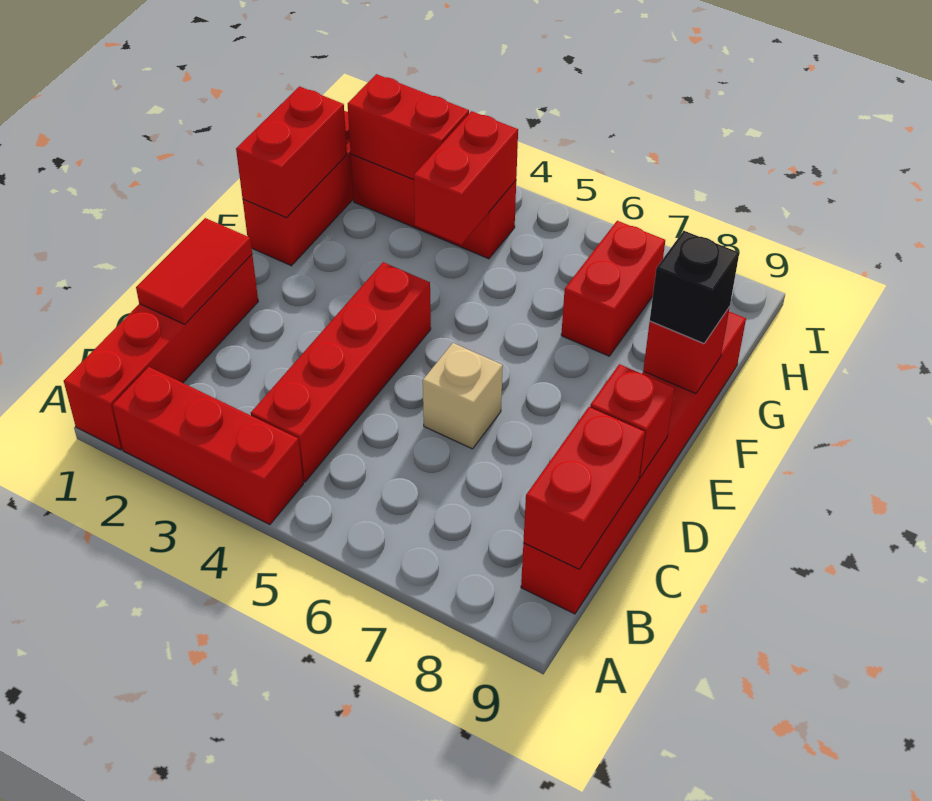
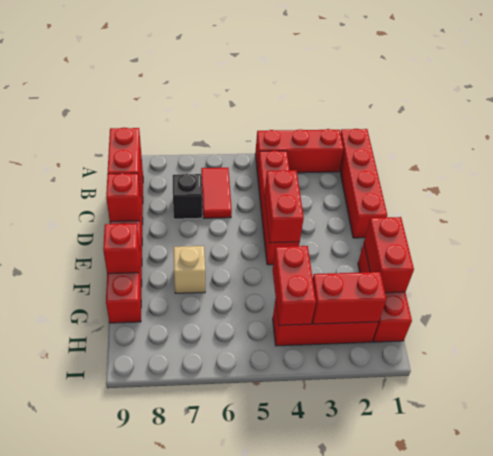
red 1x2 tile [136,218,252,324] -> red 1x2 tile moved to [201,168,232,218]
tan 1x1 brick [423,343,503,449] -> tan 1x1 brick moved to [174,246,205,293]
black 1x1 brick [650,231,739,343] -> black 1x1 brick moved to [173,174,202,219]
red 1x2 brick [561,221,665,356] -> red 1x2 brick moved to [264,170,304,243]

